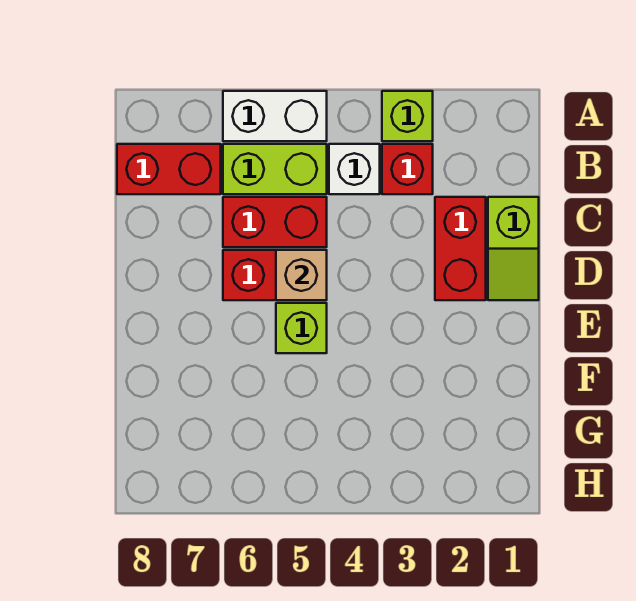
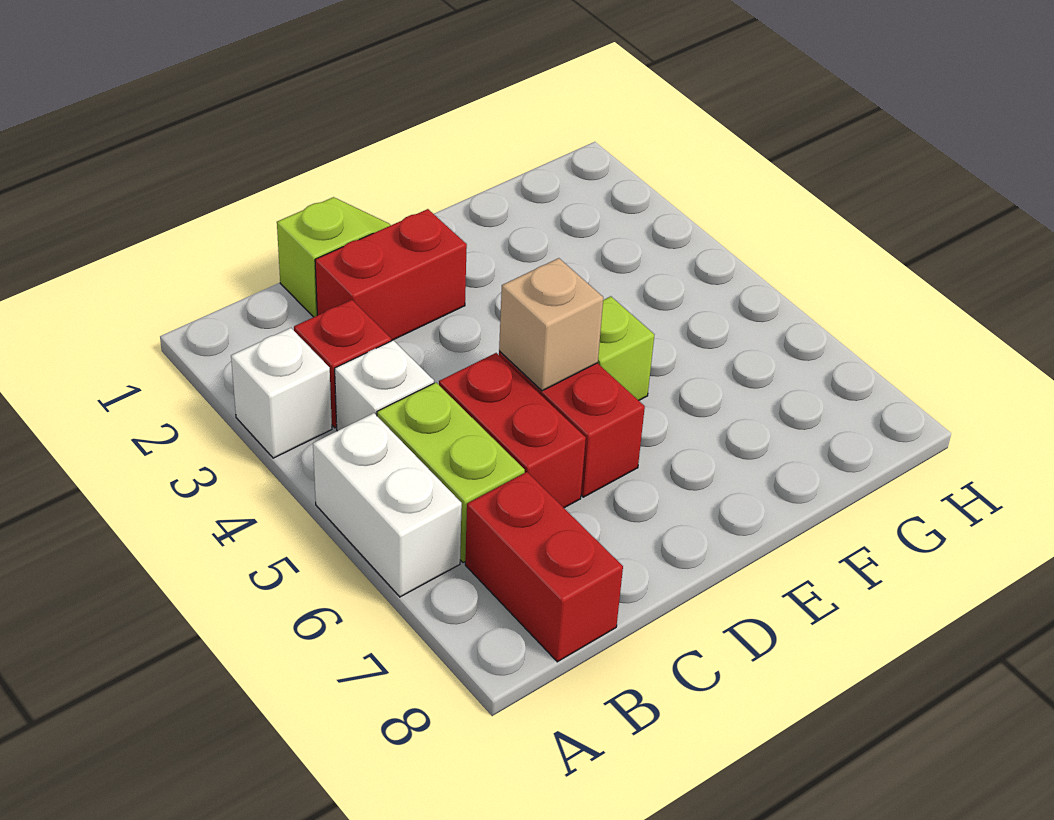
lime 1x1 brick [382,91,433,141] -> white 1x1 brick [231,328,332,458]

